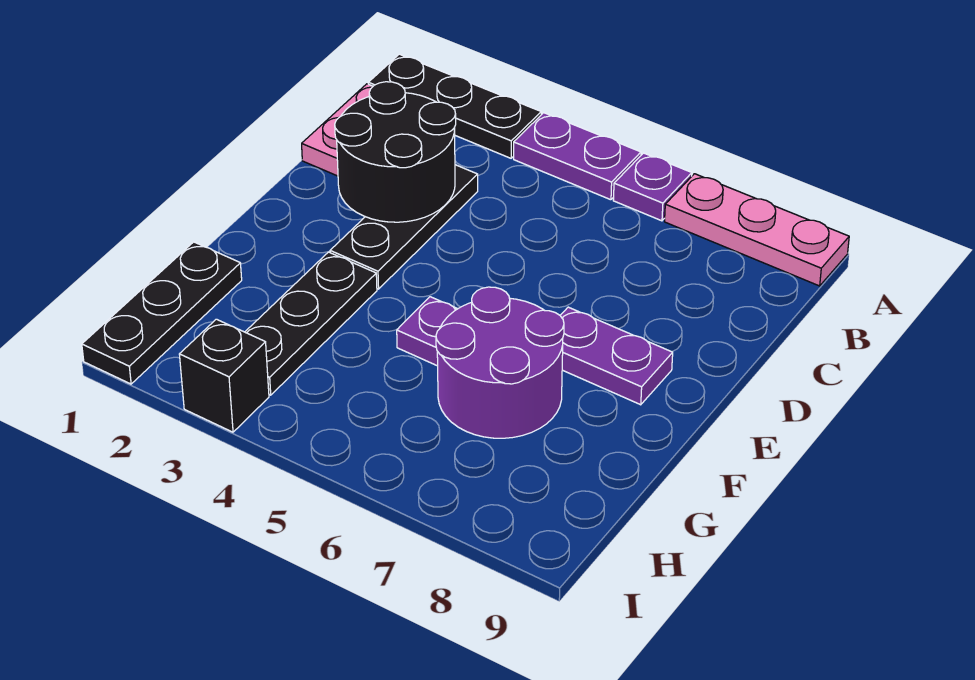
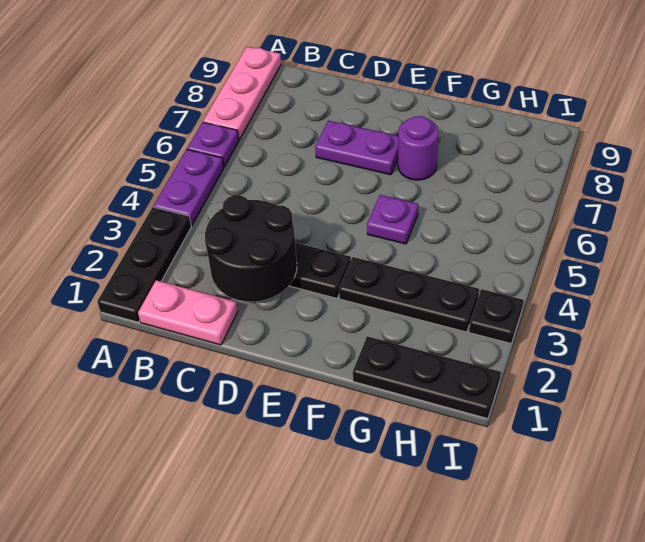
purple 1x2 plate [560,307,673,405] -> purple 1x2 plate turned to [315,121,398,175]
purple 2x2 round brick [436,287,564,438] -> purple 1x1 round brick [398,116,439,180]
black 1x1 brick [179,319,269,432] -> black 1x1 plate [469,289,523,343]

